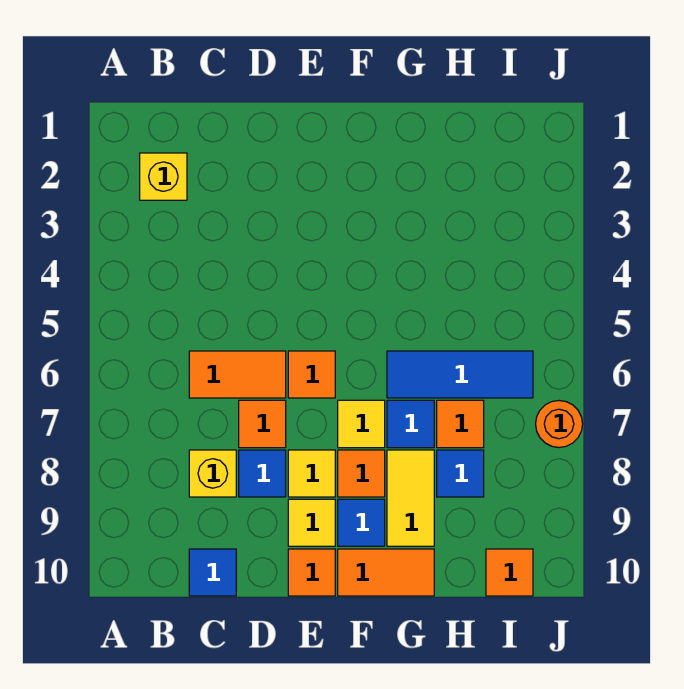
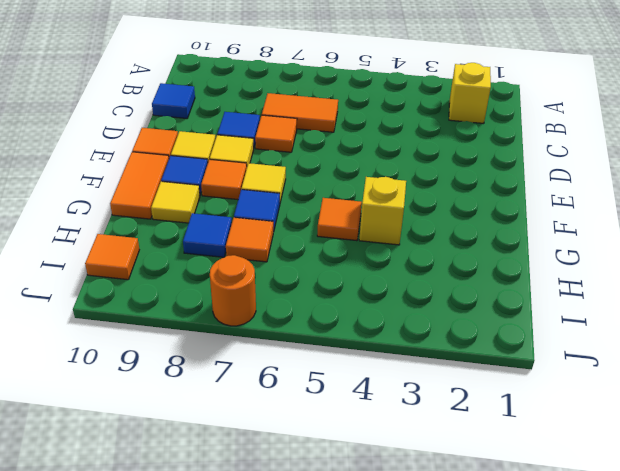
orange 1x2 tile [189,351,286,398] -> orange 1x2 tile turned to [262,93,338,132]
yellow 1x1 brick [189,450,236,497] -> yellow 1x1 brick moved to [359,177,406,245]
orange 1x1 tile [288,351,335,398] -> orange 1x1 tile moved to [317,198,362,241]
blue 1x3 tile [387,351,533,398] -> none
yellow 1x2 tile [387,450,434,546] -> yellow 1x1 tile [151,182,200,223]

